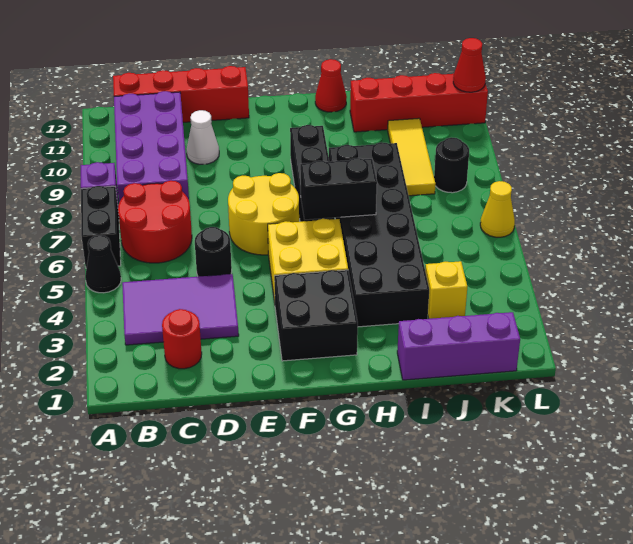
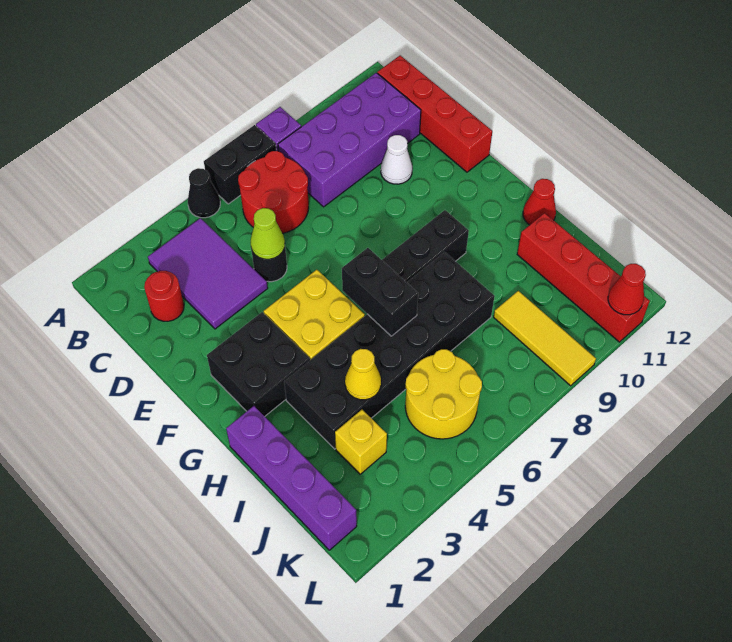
none -> lime 1x1 cone [250,208,285,259]
yellow 2x2 round brick [228,173,299,255] -> yellow 2x2 round brick moved to [405,349,482,439]
purple 1x3 brick [397,312,520,380] -> purple 1x4 brick [226,406,357,550]
yellow 1x3 tile [388,118,435,196] -> yellow 1x3 tile turned to [494,291,596,386]
black 1x1 round brick [434,137,469,193] -> none
yellow 1x1 cone [480,181,515,237] -> yellow 1x1 cone moved to [345,349,381,400]

